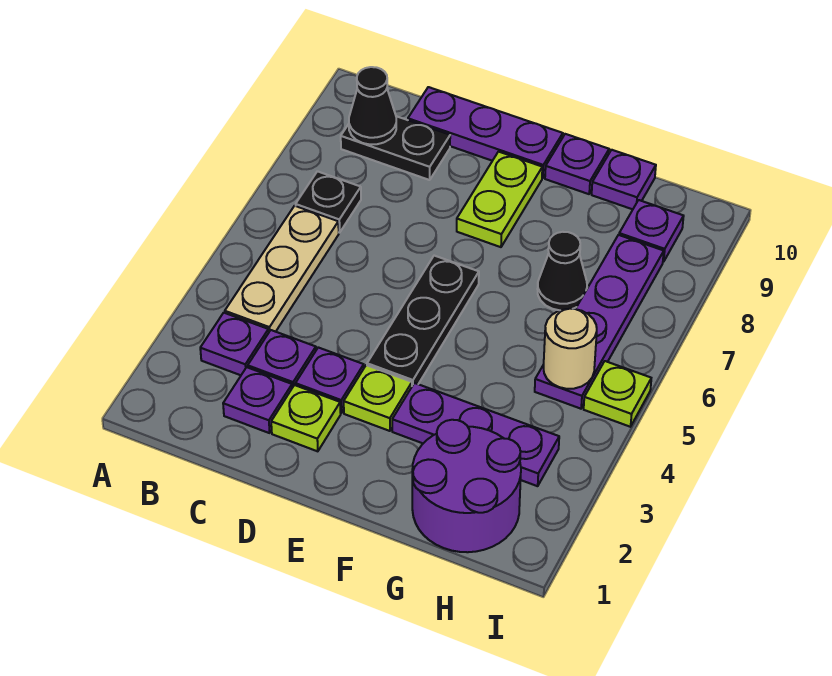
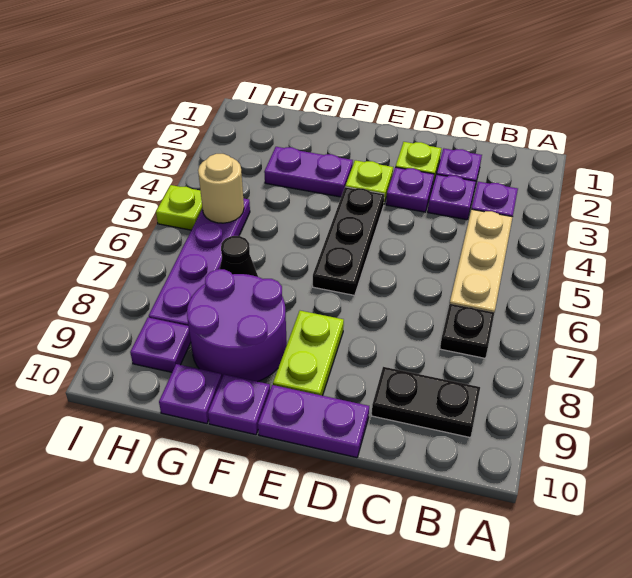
black 1x1 cone [349,67,396,145] -> none
purple 1x3 plate [408,87,563,178] -> purple 1x2 plate [258,385,369,458]
purple 1x3 plate [392,383,559,486] -> purple 1x2 plate [264,147,353,197]
purple 2x2 round brick [412,420,521,552] -> purple 2x2 round brick moved to [187,269,287,382]

